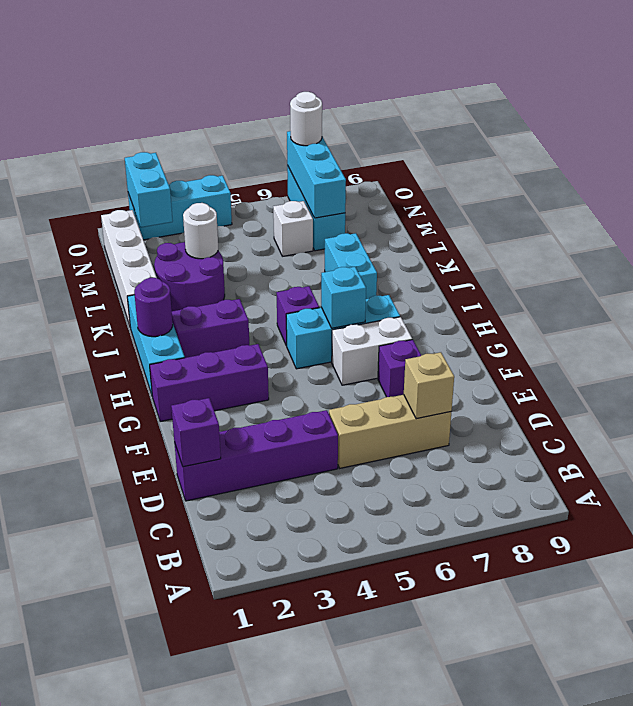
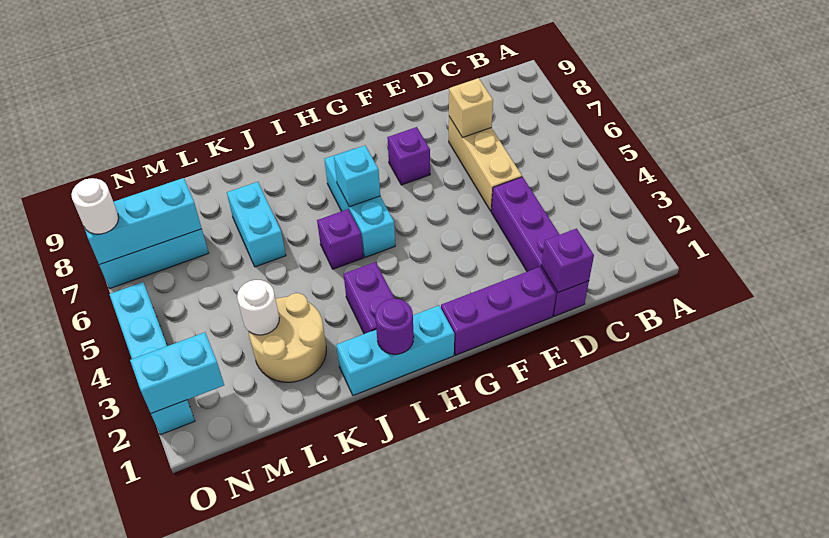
purple 1x3 brick [150,344,269,422] -> purple 1x3 brick turned to [441,267,556,355]
white 1x2 brick [332,317,412,385] -> none
cyan 1x2 brick [325,233,377,299] -> cyan 1x2 brick turned to [227,182,286,267]
white 1x4 brick [101,210,157,326] -> none
purple 2x2 round brick [154,242,225,311] -> tan 2x2 round brick [249,293,326,382]
white 1x1 brick [273,201,313,256] -> none
cyan 1x3 brick [128,175,232,240] -> cyan 1x4 brick [109,282,195,435]

